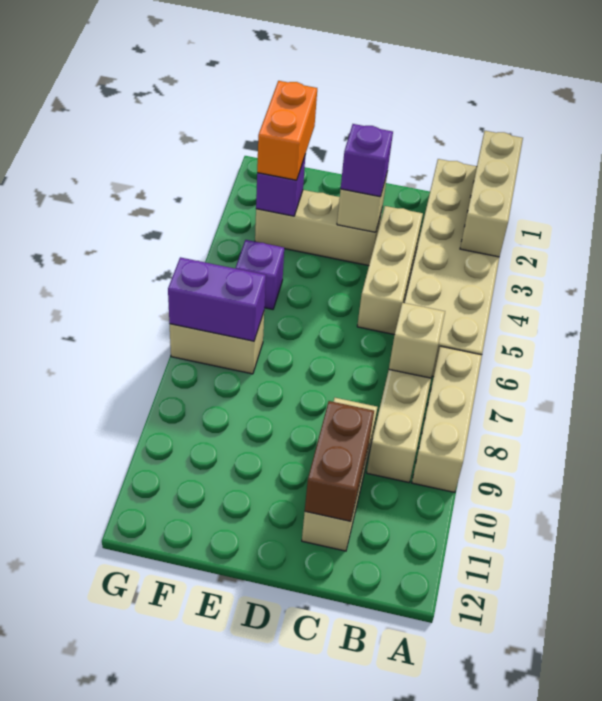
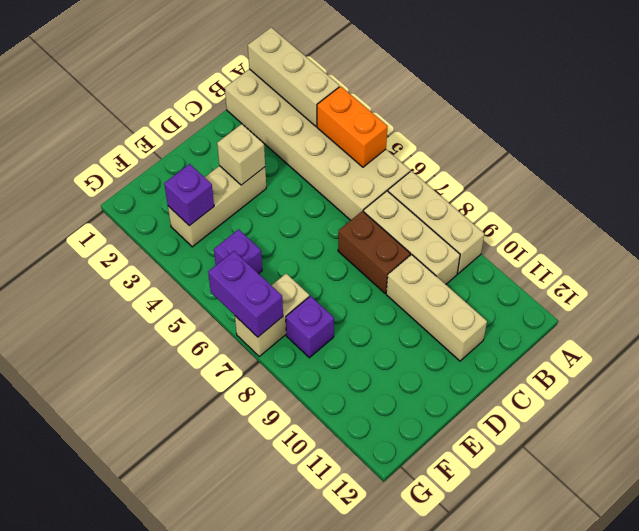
tan 1x1 brick [389,303,445,378] -> none
tan 1x3 brick [357,206,423,335] -> none
brown 1x2 brick [305,401,374,521] -> brown 1x2 brick moved to [338,211,410,293]
purple 1x1 brick [341,124,393,197] -> purple 1x1 brick moved to [286,296,334,358]
orange 1x2 brick [257,81,317,180] -> orange 1x2 brick moved to [317,86,388,167]
purple 1x2 brick [168,257,266,341] -> purple 1x2 brick turned to [208,251,283,337]

